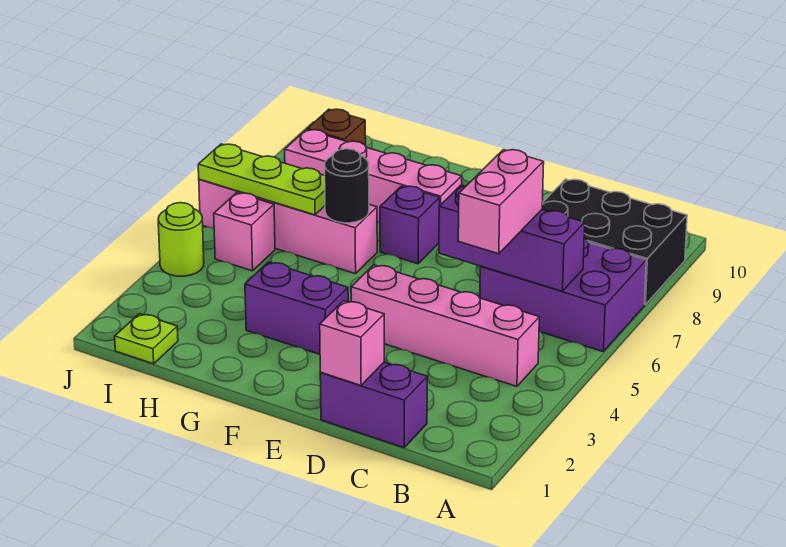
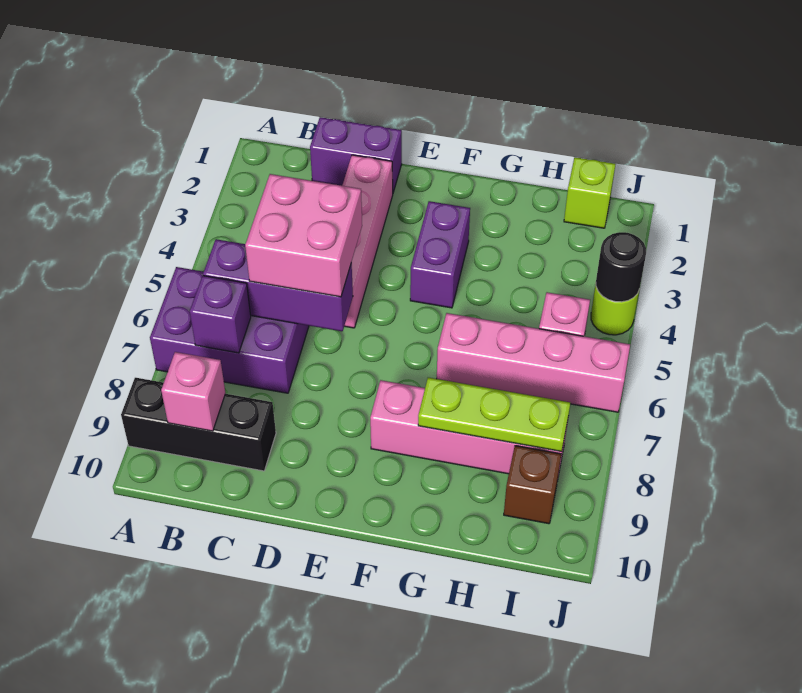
black 2x3 brick [542,179,687,305] -> black 1x3 brick [121,378,276,471]
pink 1x4 brick [351,265,539,386] -> pink 1x4 brick turned to [342,155,393,328]
pink 1x2 brick [458,150,544,254] -> pink 2x2 brick [245,174,362,297]
pink 1x1 brick [320,301,384,385] -> pink 1x1 brick moved to [161,352,226,431]
purple 1x2 brick [245,262,348,354] -> purple 1x2 brick turned to [410,201,470,308]
purple 1x1 brick [380,186,440,264] -> purple 1x1 brick moved to [190,276,251,353]
black 1x1 round brick [325,149,369,223] -> black 1x1 round brick moved to [596,232,646,302]
lime 1x3 plate [198,144,325,215] -> lime 1x3 plate moved to [418,378,570,452]
lime 1x1 plate [115,314,178,364] -> lime 1x1 brick [564,157,616,228]

